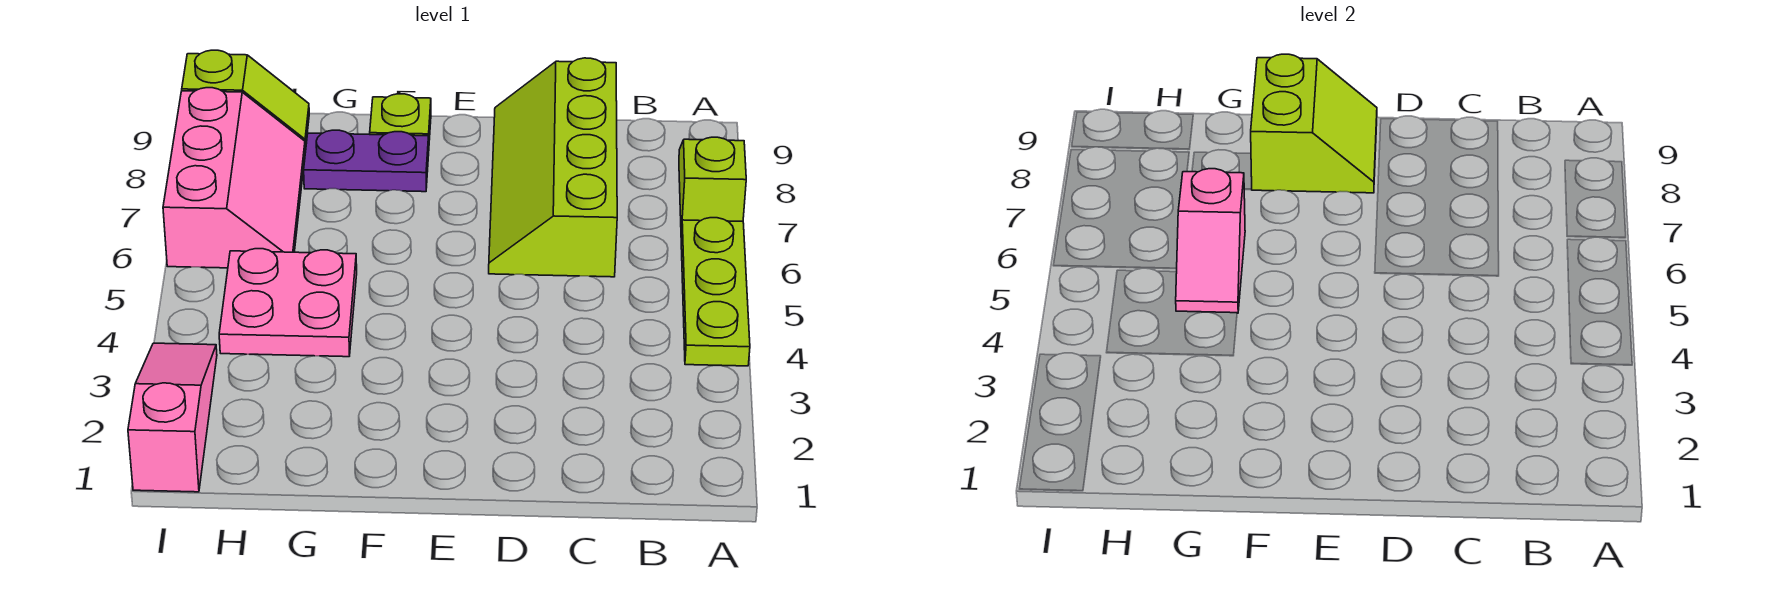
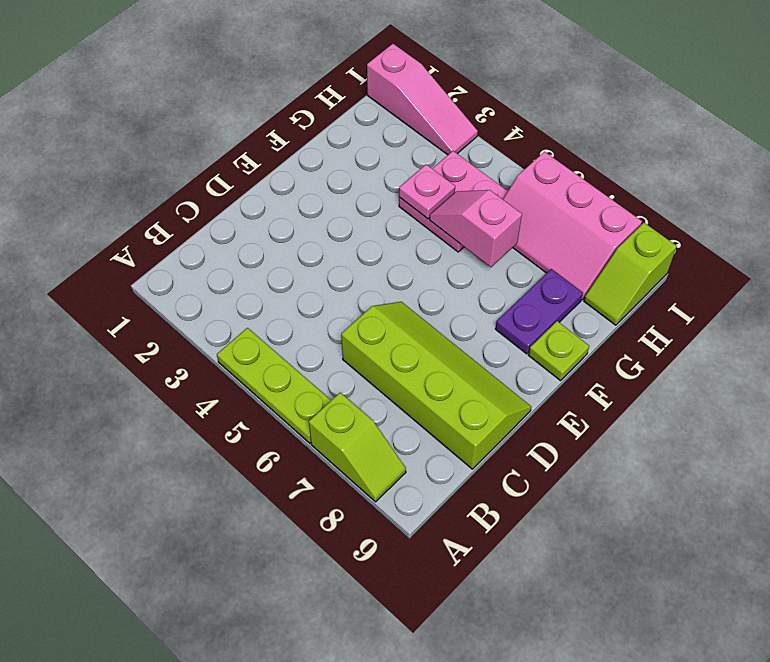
lime 2x2 slope [1251,54,1377,193] -> none
none -> pink 1x1 plate [399,164,455,219]

